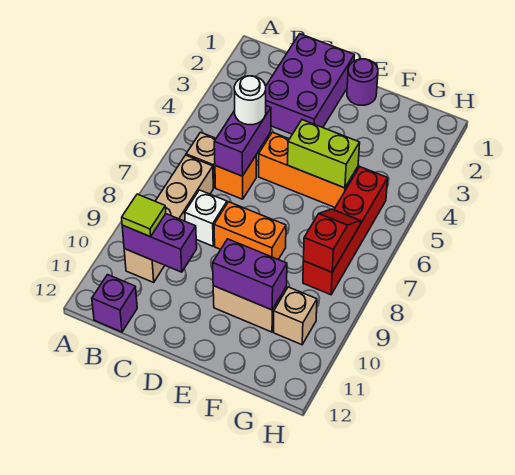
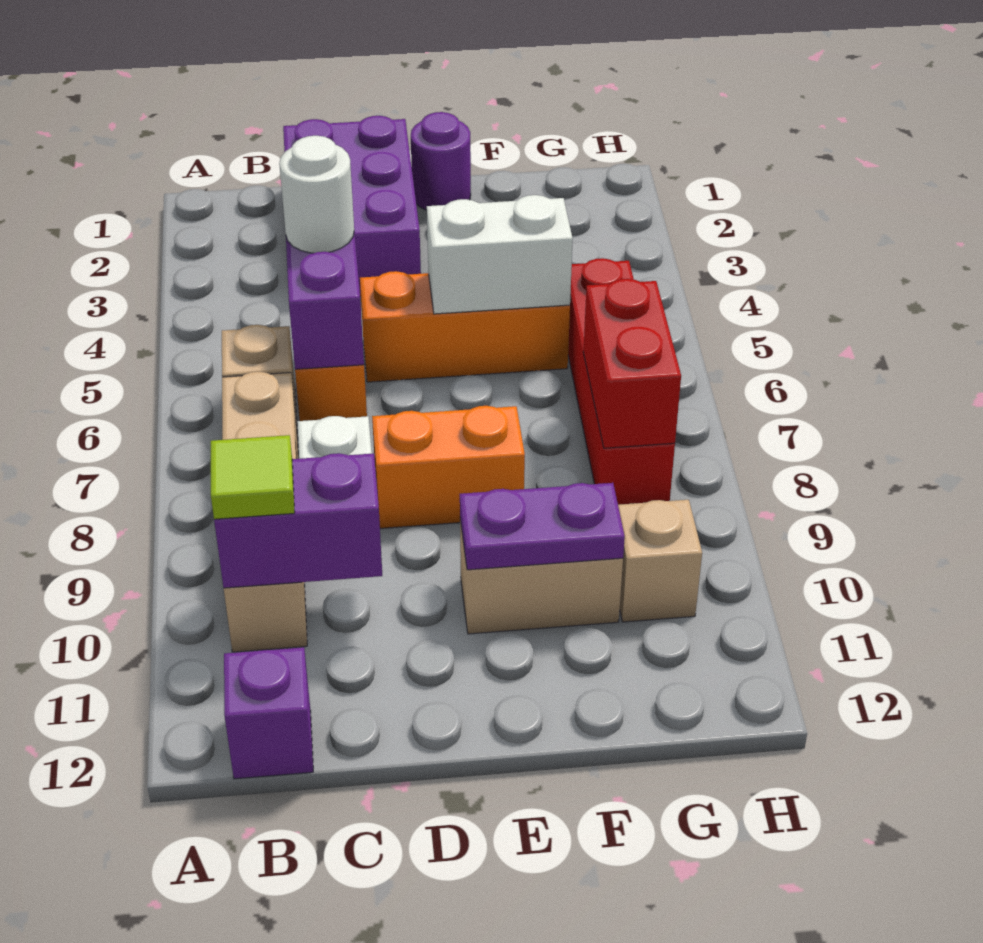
lime 1x2 brick [288,120,360,188] -> white 1x2 brick [427,195,573,314]
purple 1x2 brick [213,239,287,310] -> purple 1x2 plate [460,483,625,570]
red 1x2 slope [304,209,360,272] -> red 1x2 brick [583,279,681,448]

